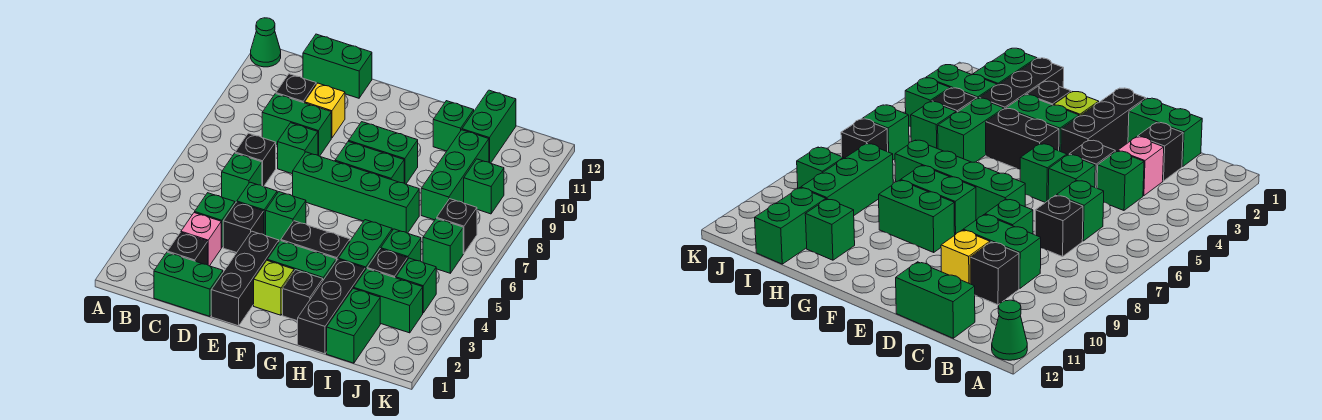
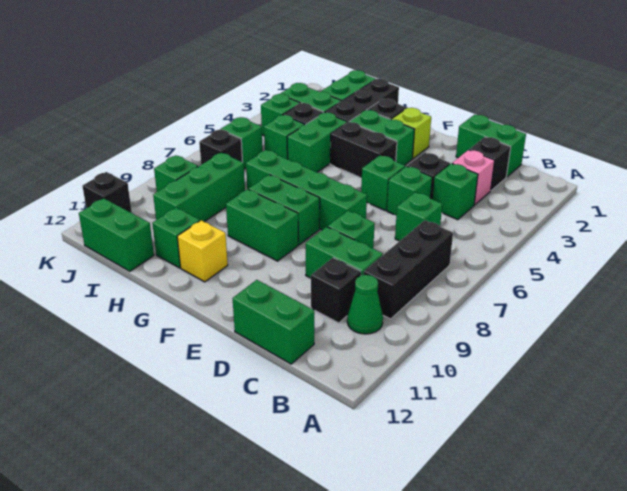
green 1x1 cone [251,18,281,67] -> green 1x1 cone moved to [347,275,383,334]
black 1x1 brick [235,133,276,187] -> black 1x1 brick moved to [82,172,132,213]
yellow 1x1 brick [305,83,345,138] -> yellow 1x1 brick moved to [177,220,228,282]
black 1x3 brick [211,231,279,326] -> black 1x3 brick moved to [364,220,453,319]
green 1x2 brick [462,90,516,163] -> green 1x2 brick turned to [79,198,154,271]

